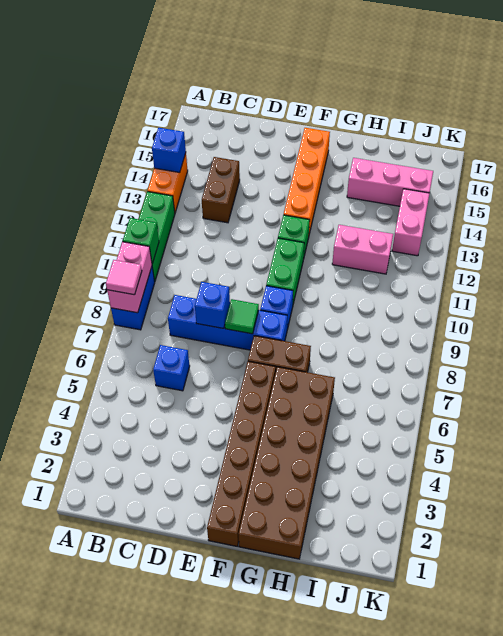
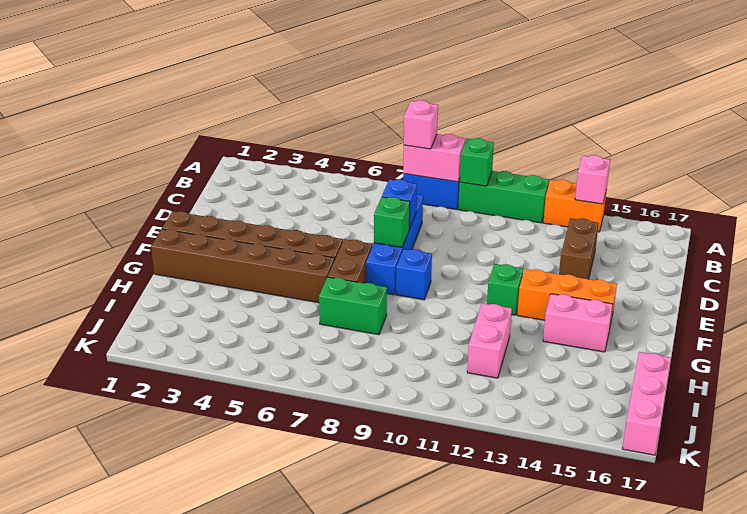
pink 1x1 tile [106,260,142,295] -> pink 1x1 brick [404,100,438,149]
blue 1x1 brick [152,128,186,173] -> pink 1x1 brick [575,155,610,204]
blue 1x1 brick [153,345,190,391] -> none
brown 1x2 brick [202,157,240,223] -> brown 1x2 brick turned to [559,218,599,279]
green 1x1 tile [225,299,259,334] -> green 1x1 brick [374,197,410,247]
green 1x2 brick [266,238,304,304] -> green 1x2 brick moved to [319,277,387,335]
orange 1x4 brick [284,128,330,234] -> orange 1x3 brick [517,269,617,325]
brown 2x6 brick [238,367,335,559] -> brown 1x6 brick [151,229,335,303]
pink 1x3 brick [347,158,433,206] -> pink 1x3 brick moved to [622,352,671,455]
pink 1x2 brick [392,189,430,256] -> pink 1x2 brick moved to [543,294,613,352]

